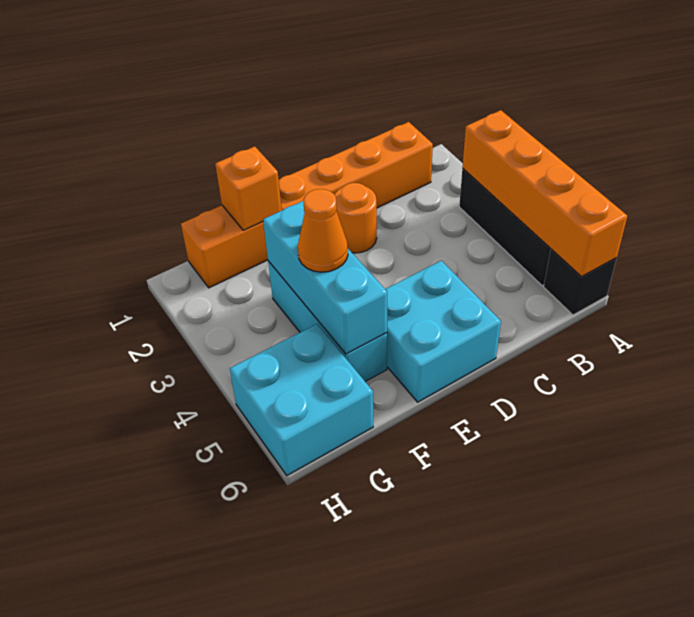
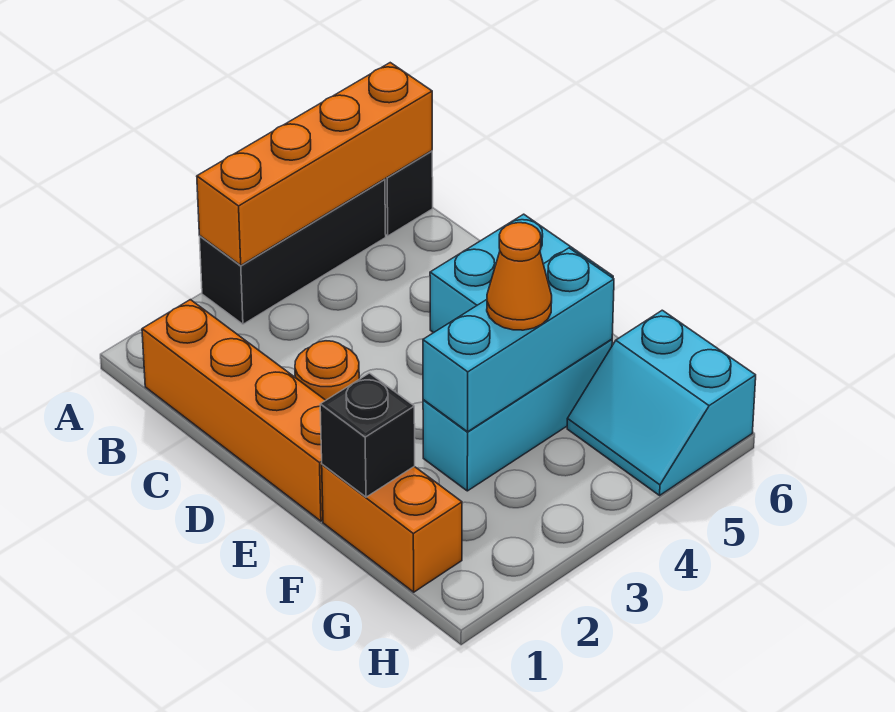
orange 1x1 brick [215,146,282,230] -> black 1x1 brick [320,373,415,497]
cyan 2x2 brick [230,324,373,475] -> cyan 2x2 slope [567,310,756,495]

